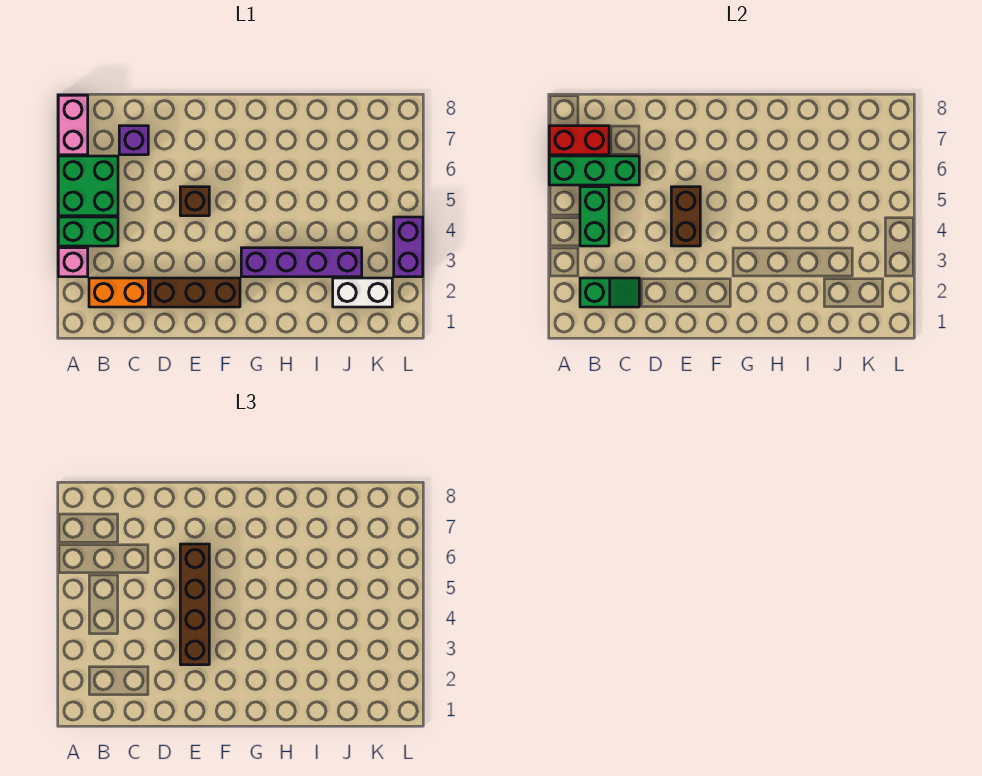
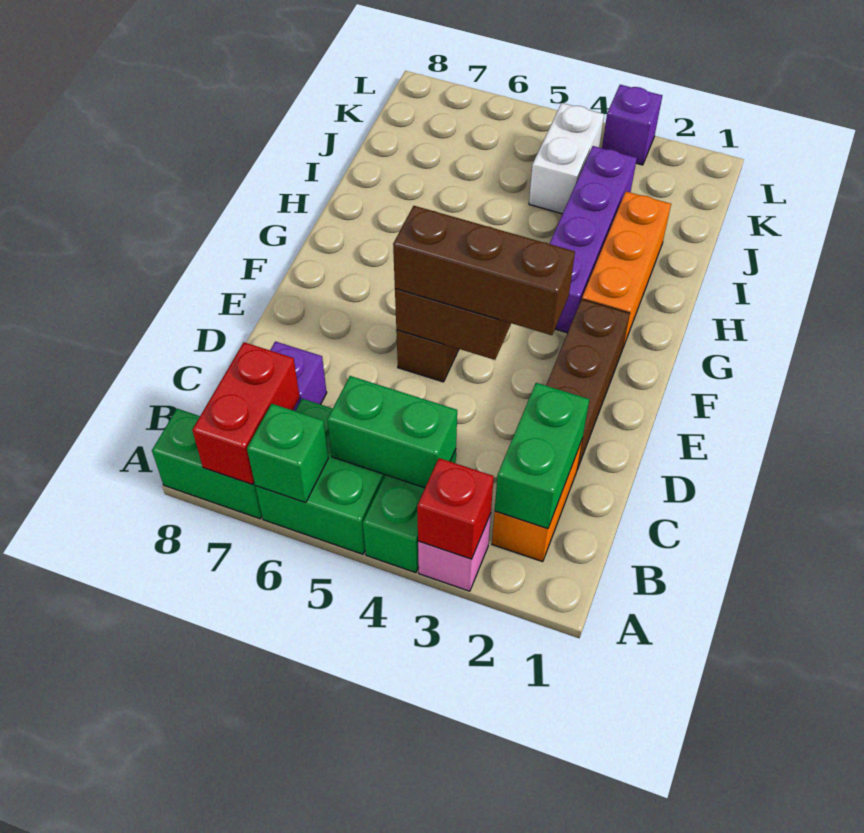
none -> red 1x1 brick [417,458,494,559]
green 1x3 brick [549,156,639,185] -> green 1x1 brick [247,404,328,503]
pink 1x2 brick [58,95,88,155] -> green 1x2 brick [152,409,262,519]
green 1x2 slope [580,278,639,307] -> green 1x2 brick [495,383,589,528]
brown 1x4 brick [180,544,209,665] -> brown 1x3 brick [393,206,575,335]
none -> orange 1x3 brick [582,192,671,347]
white 1x2 brick [333,278,392,307] -> white 1x2 brick moved to [529,103,604,214]
purple 1x2 brick [394,217,423,277] -> purple 1x1 brick [602,85,662,165]

